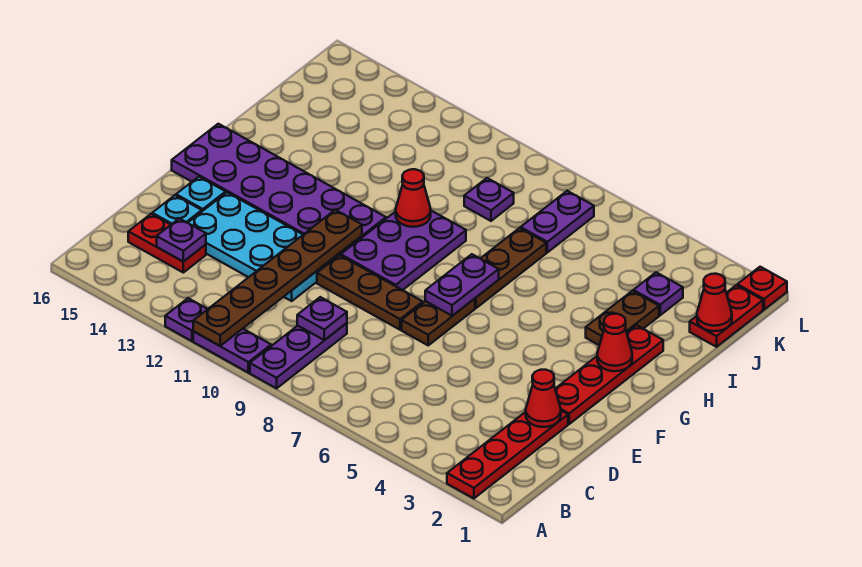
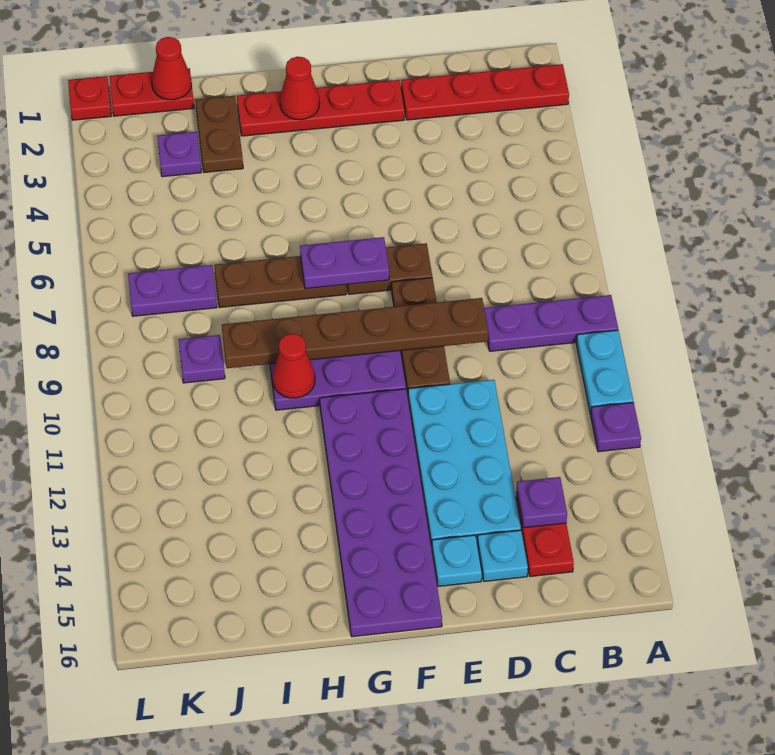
purple 1x2 plate [193,329,271,373] -> cyan 1x2 plate [576,330,633,414]
brown 1x6 plate [193,210,362,346] -> brown 1x6 plate moved to [222,298,488,368]
purple 1x1 plate [297,297,347,340] -> none
red 1x1 cone [526,370,561,427] -> none
brown 1x2 plate [586,291,659,345] -> brown 1x2 plate turned to [196,96,243,173]

